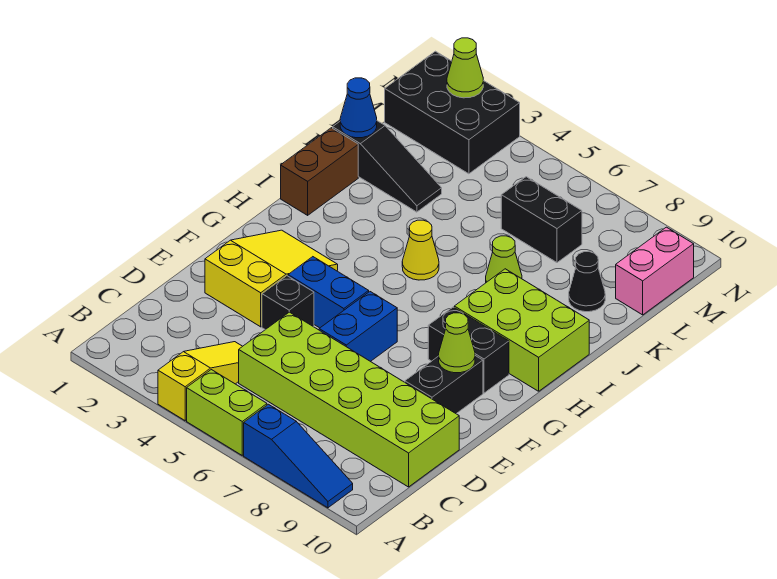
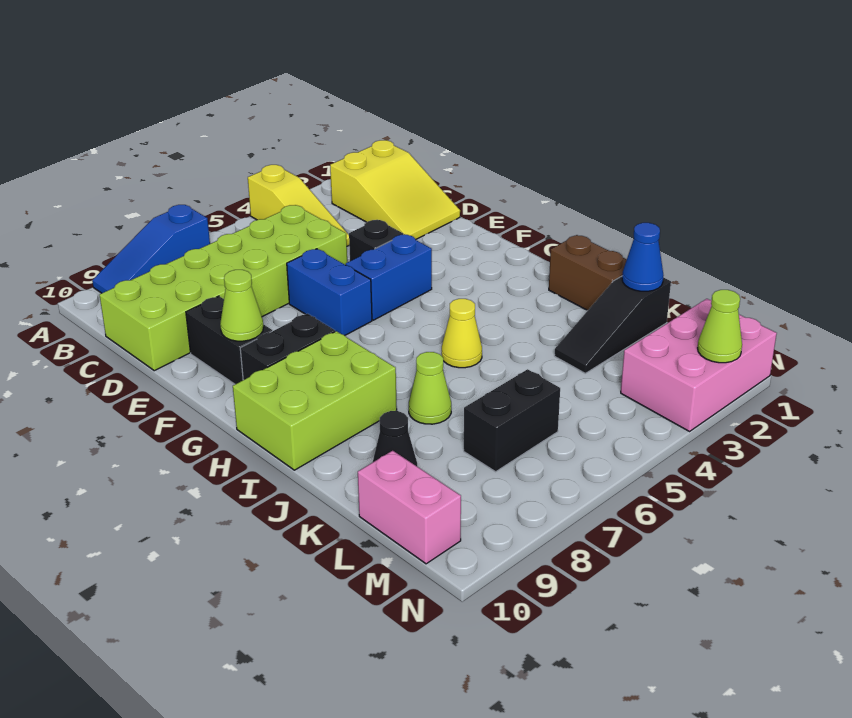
lime 1x2 brick [187,370,267,455] -> none
yellow 2x3 slope [205,230,338,327] -> yellow 2x3 slope moved to [330,140,460,239]
black 2x3 brick [385,51,520,174] -> pink 2x3 brick [621,299,777,431]

